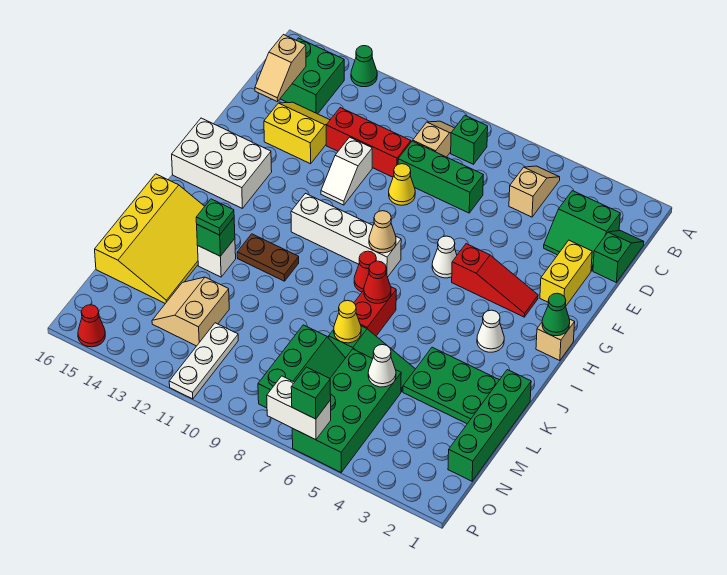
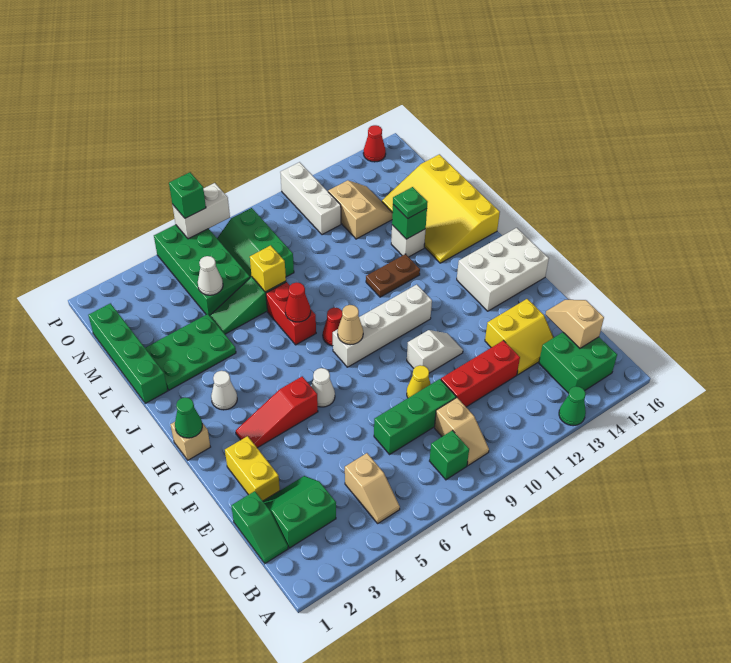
white 1x2 slope [321,137,372,205] -> white 1x2 slope turned to [407,330,463,373]
yellow 1x1 cone [334,300,361,343] -> yellow 1x1 brick [250,245,286,292]
white 1x3 plate [169,323,238,399] -> white 1x3 brick [280,162,341,235]

